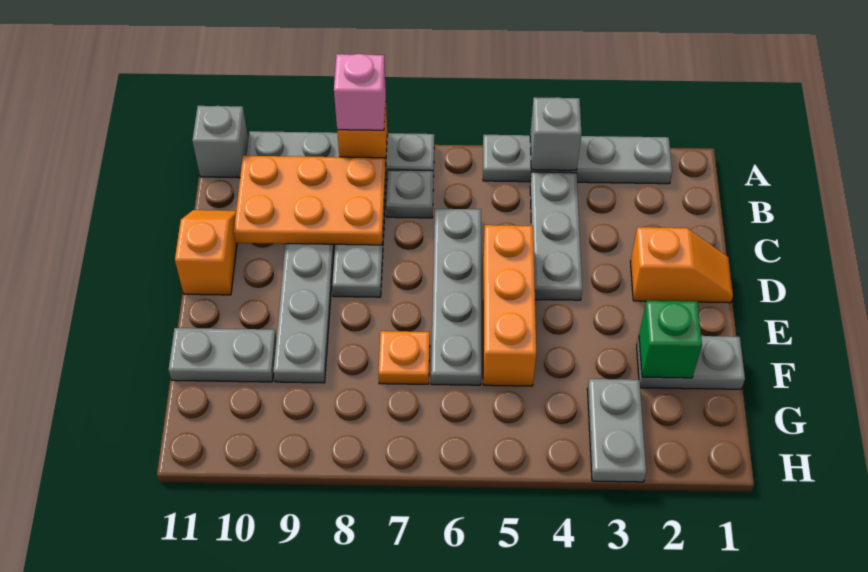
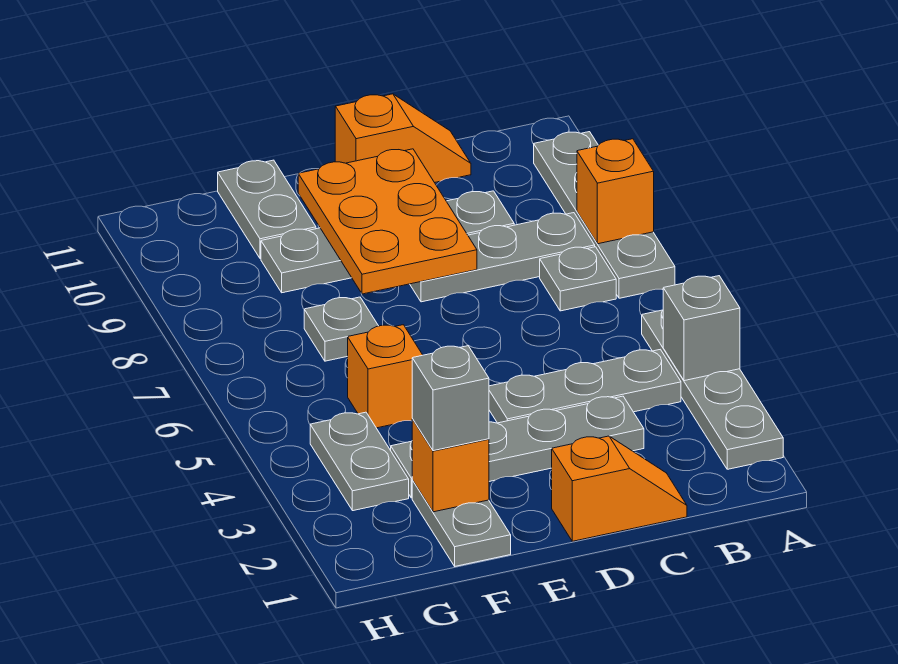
pink 1x1 brick [334,54,386,130] -> none
grey 1x1 brick [192,106,248,178] -> grey 1x1 brick moved to [412,346,489,451]
orange 2x3 plate [234,156,386,245] -> orange 2x3 plate moved to [298,149,477,294]
grey 1x4 plate [431,209,481,385] -> grey 1x4 plate moved to [391,396,644,498]
orange 1x2 slope [630,227,733,303] -> orange 1x2 slope turned to [552,436,687,541]
orange 1x3 brick [483,225,536,386] -> orange 1x1 brick [348,325,422,428]
green 1x1 brick [639,301,702,378] -> orange 1x1 brick [412,419,489,512]
orange 1x1 plate [379,331,430,384] -> grey 1x1 plate [304,297,378,361]
grey 1x2 plate [587,379,646,482] -> grey 1x2 plate turned to [310,412,409,511]

